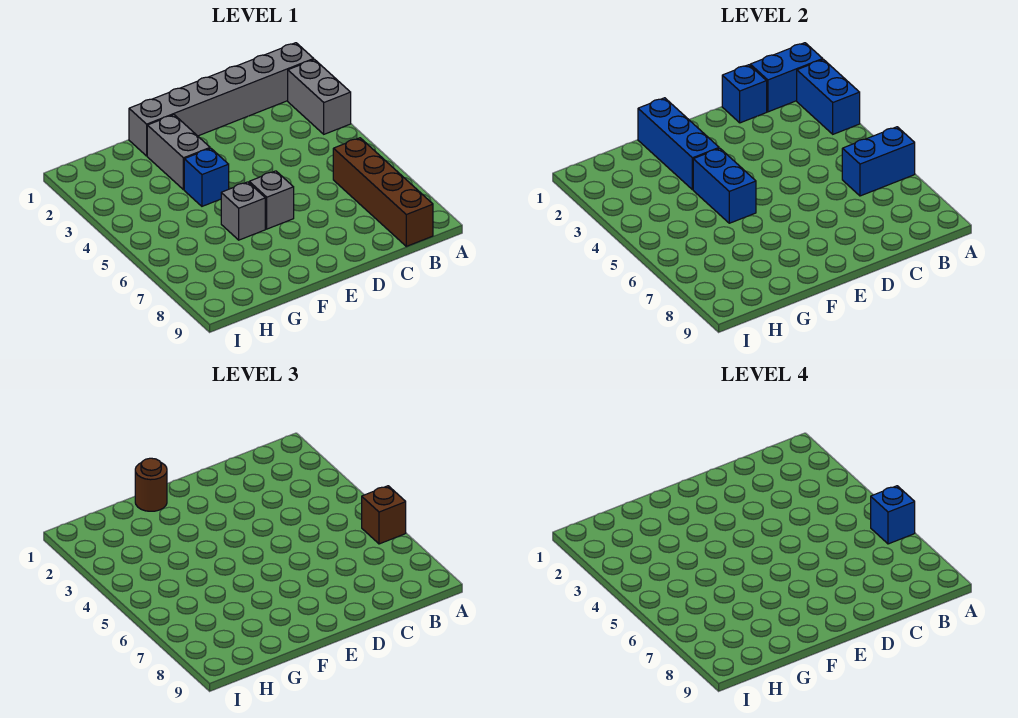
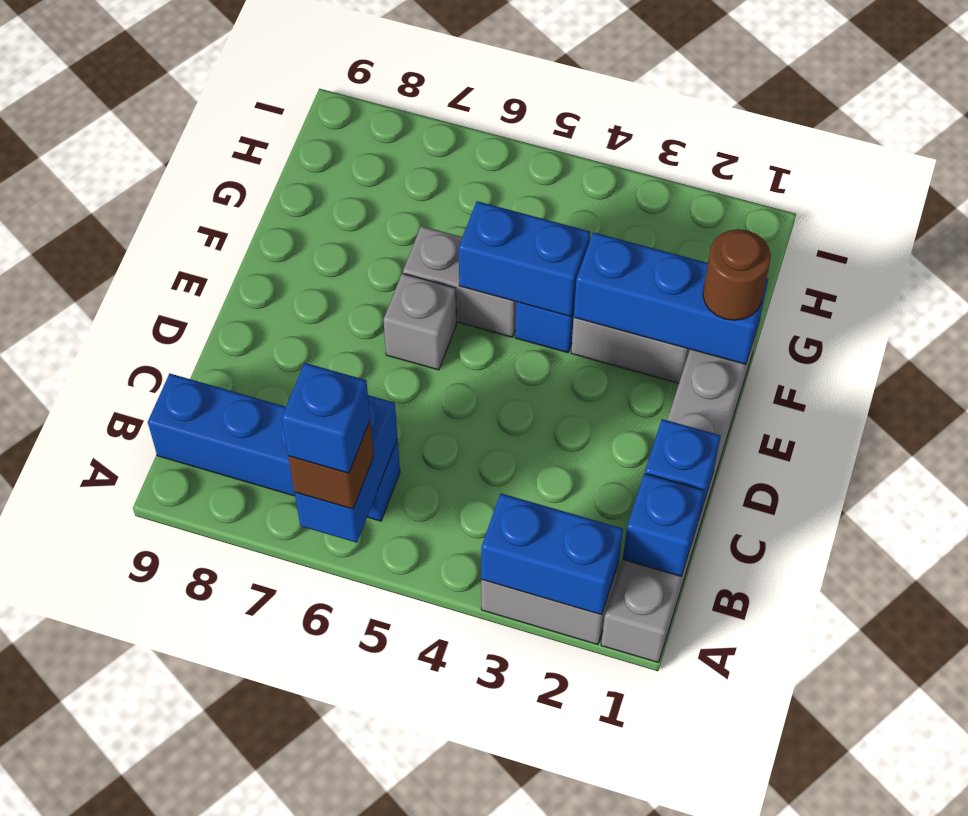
blue 1x2 brick [750,43,823,112] -> blue 1x1 brick [623,473,704,576]
brown 1x4 brick [333,138,433,246] -> blue 1x4 brick [148,374,400,521]
grey 1x1 brick [221,182,265,240] -> grey 1x2 brick [403,226,516,337]

